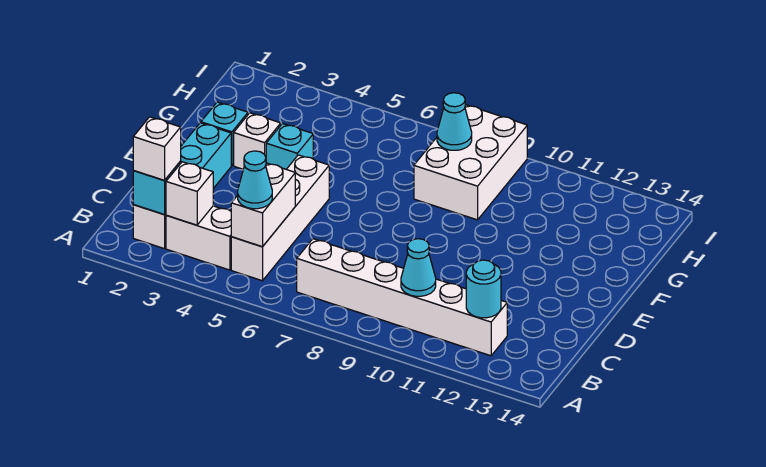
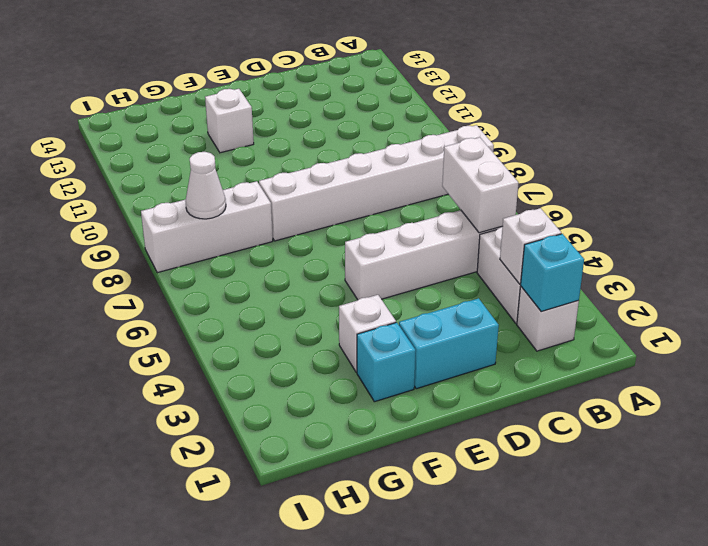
white 1x1 brick [133,117,181,181] -> white 1x1 brick moved to [205,88,254,153]
white 1x2 brick [231,163,295,247] -> white 1x2 brick turned to [442,137,518,233]
cyan 1x1 cone [238,151,272,209] -> none
white 1x6 brick [297,239,507,356] -> white 1x6 brick turned to [259,125,494,241]
cyan 1x1 cone [401,239,436,296] -> none
cyan 1x1 round brick [466,260,501,318] -> none
cyan 1x1 brick [266,124,313,169] -> none
white 2x3 brick [414,105,527,220] -> white 1x3 brick [141,181,273,273]
cyan 1x1 cone [437,93,472,150] -> white 1x1 cone [185,152,226,219]

